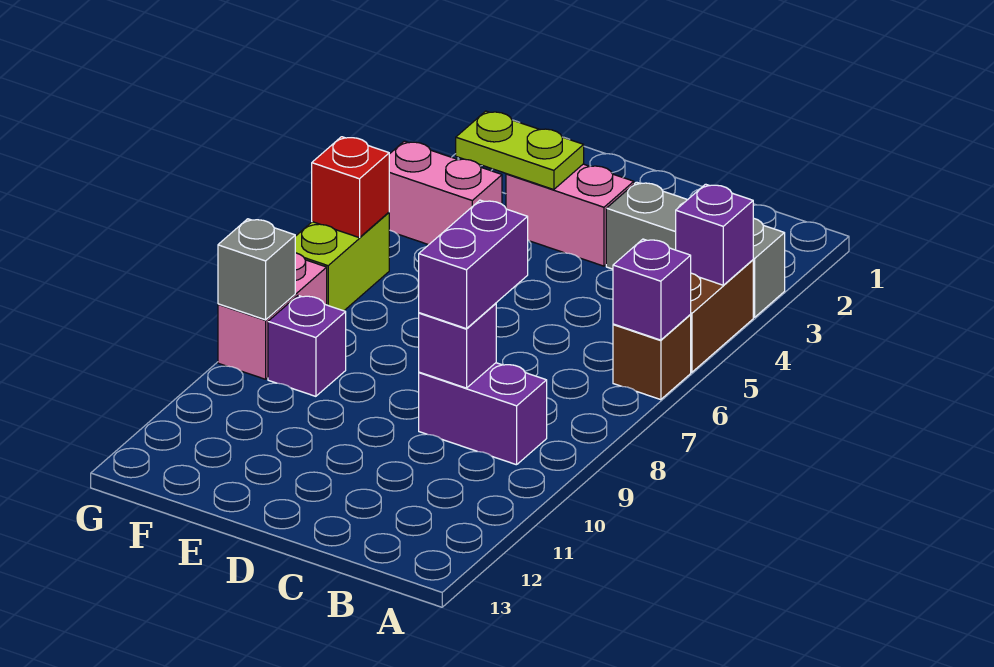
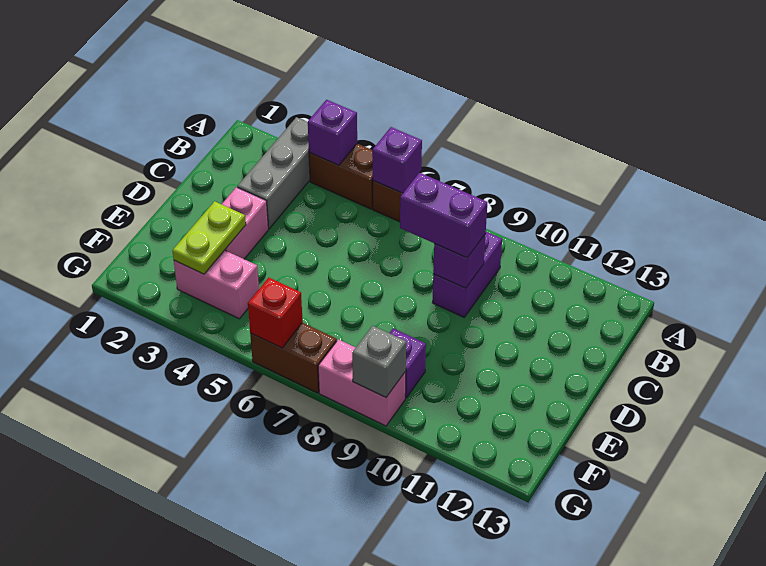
pink 1x2 brick [389,141,502,245] -> pink 1x2 brick turned to [174,250,259,319]
lime 1x2 brick [295,212,389,311] -> brown 1x2 brick [250,323,337,393]

